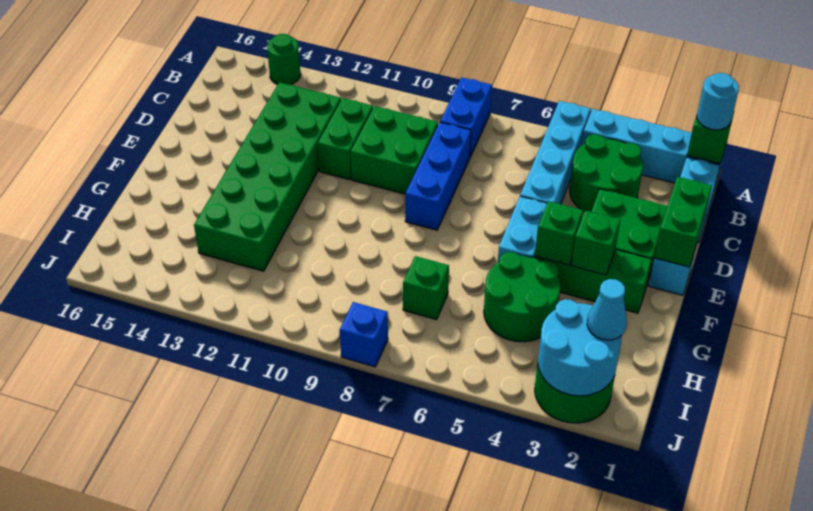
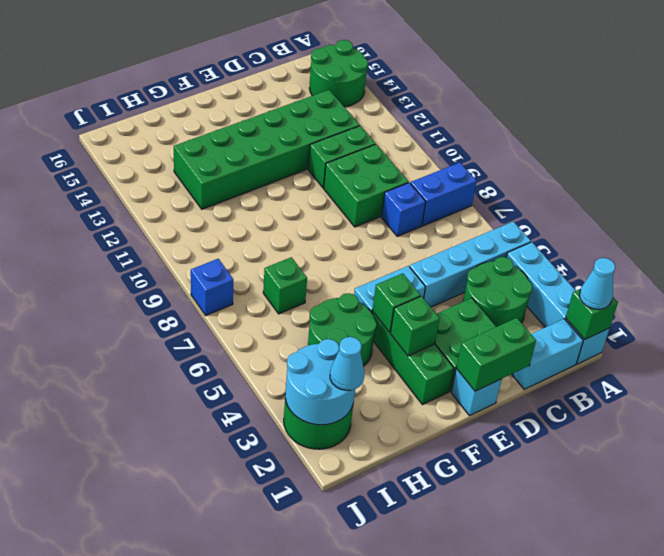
cyan 1x1 round brick [697,73,739,130] -> cyan 1x1 cone [579,258,615,309]
green 1x1 round brick [267,34,301,84] -> green 2x2 round brick [309,40,368,107]
blue 1x3 brick [405,122,471,230] -> blue 1x1 brick [381,183,426,236]

